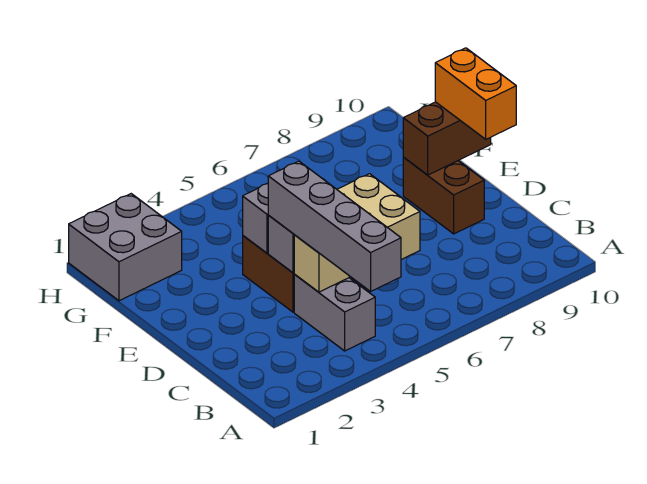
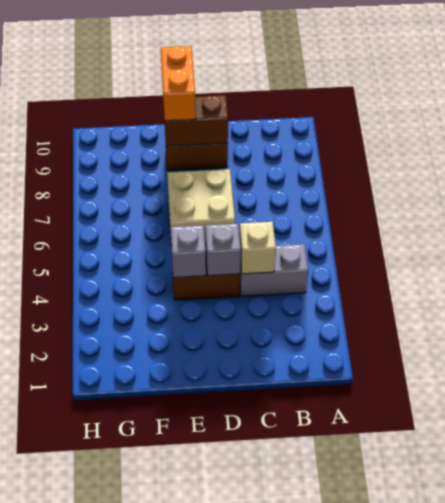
grey 1x4 brick [268,161,401,291] -> none
orange 1x2 brick [435,48,516,139] -> orange 1x2 brick turned to [161,46,196,121]
brown 1x2 brick [403,102,491,175] -> brown 1x2 brick turned to [164,95,228,146]
grey 2x2 brick [69,194,182,301] -> none

